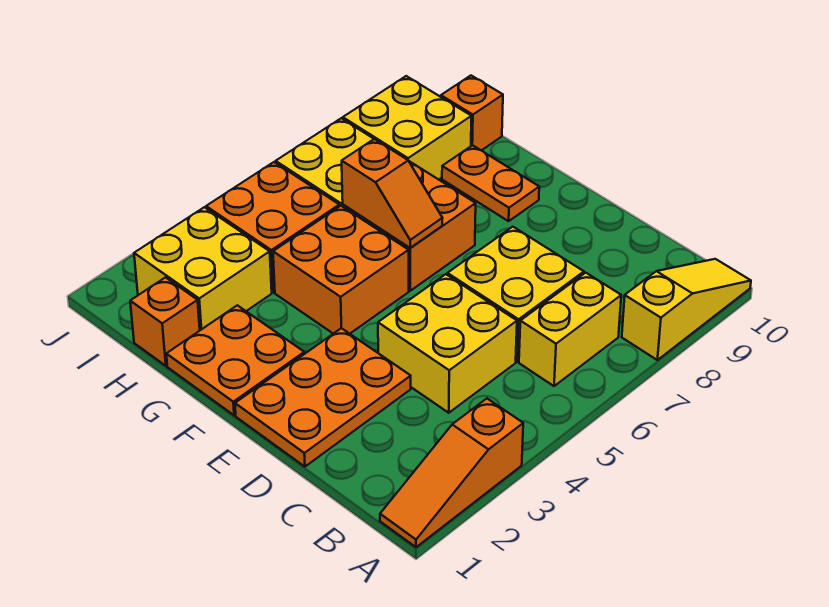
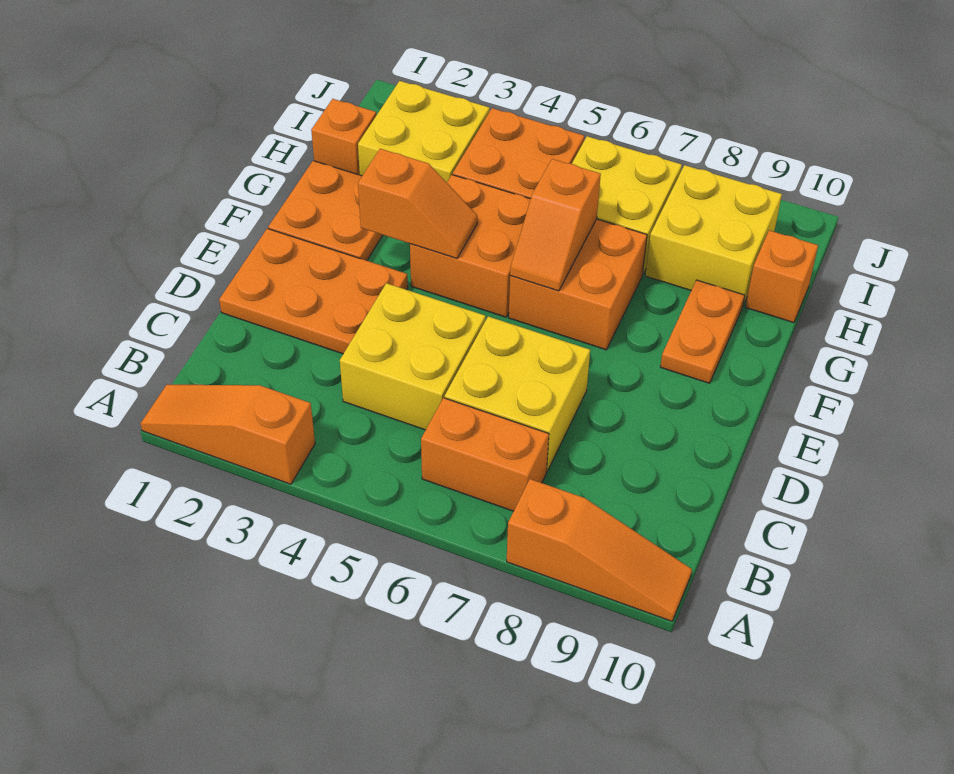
yellow 1x3 slope [622,259,751,360] -> orange 1x3 slope [507,479,692,621]
yellow 1x2 brick [519,273,621,386] -> orange 1x2 brick [421,398,549,511]
none -> orange 1x2 slope [358,149,477,258]

